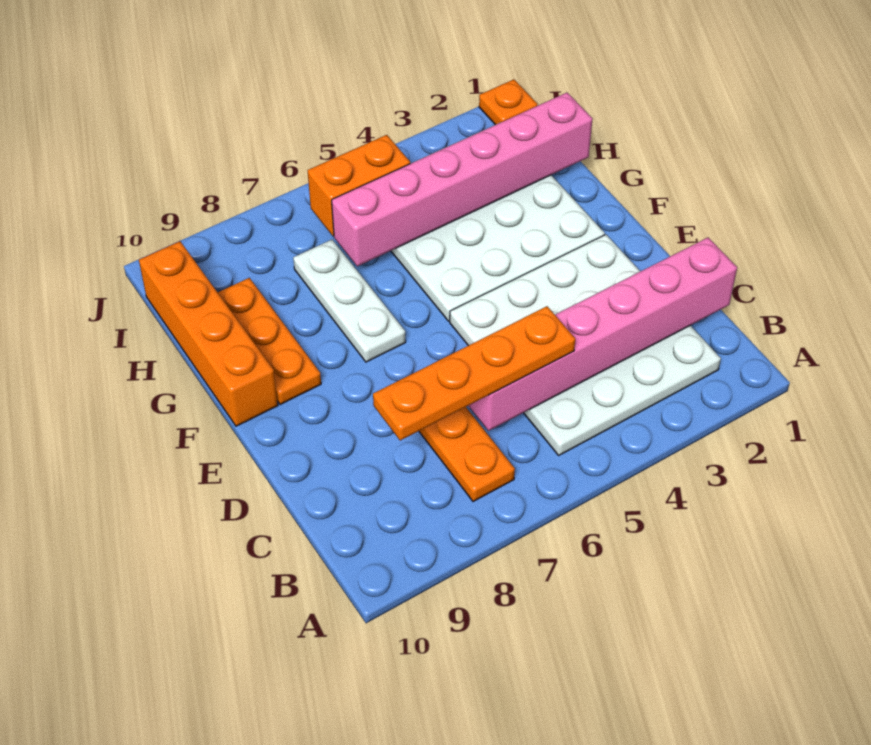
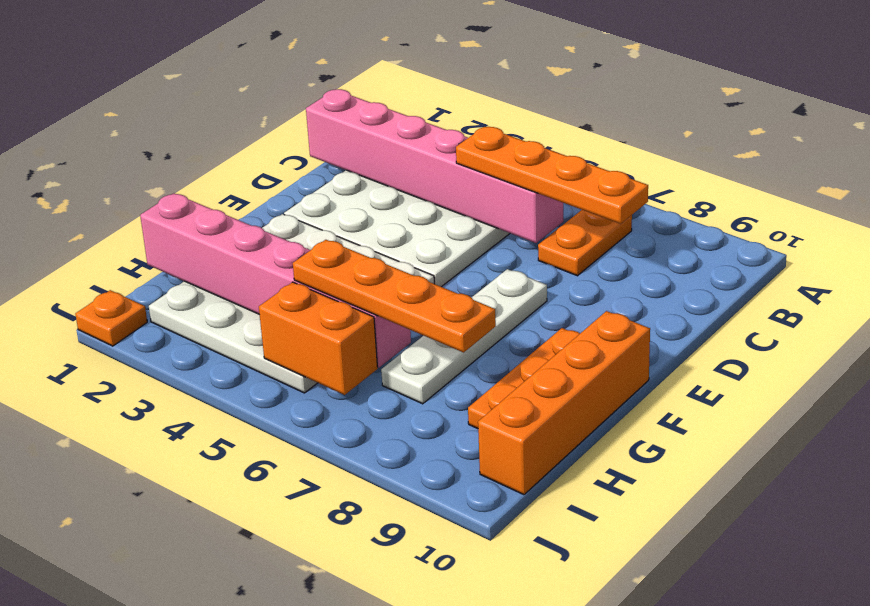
white 1x3 plate [293,240,406,362] -> white 1x4 plate [381,269,547,404]
none -> orange 1x4 plate [293,240,496,352]

